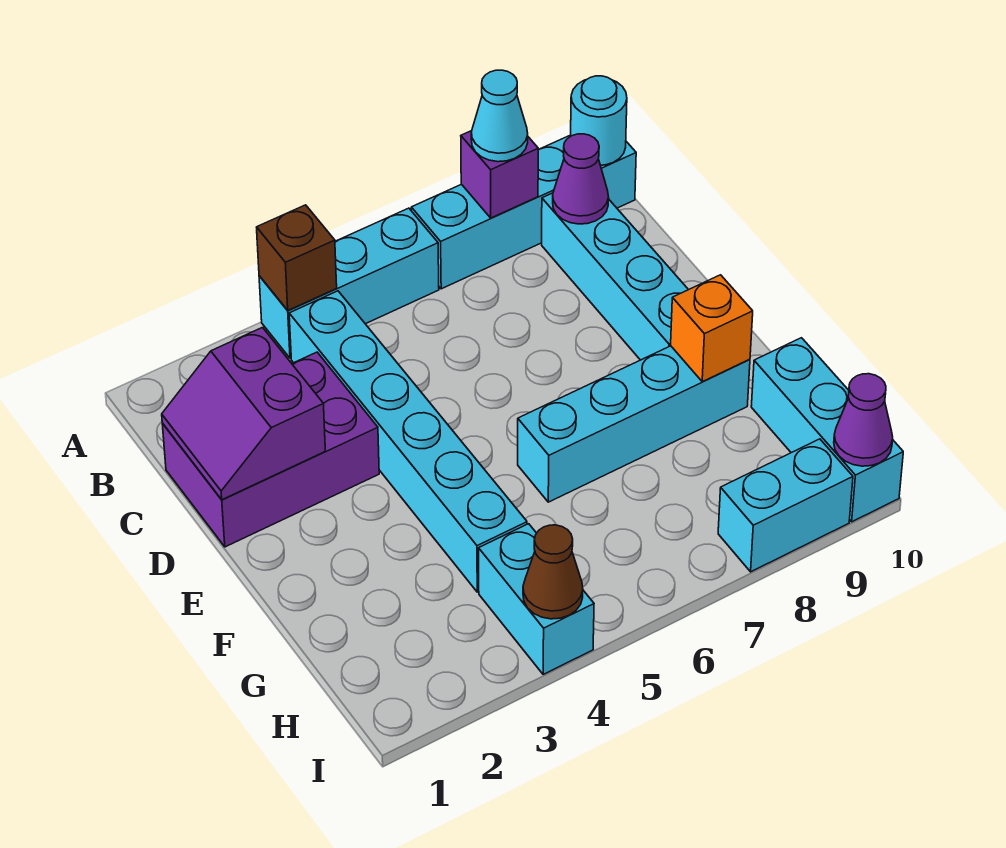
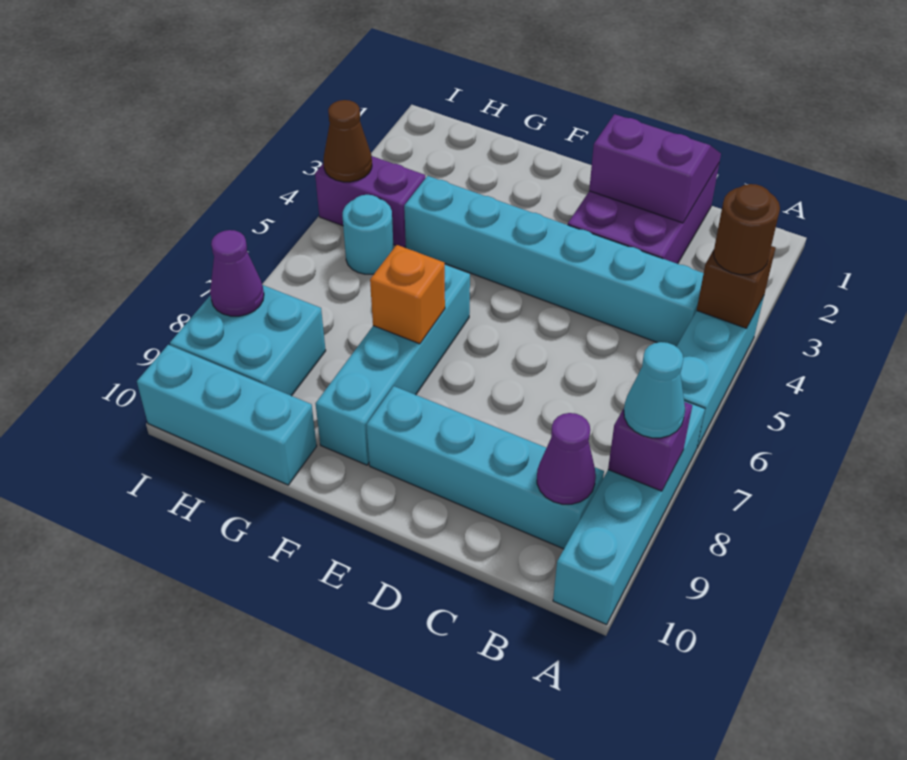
none -> brown 1x1 round brick [714,184,780,275]
cyan 1x1 round brick [571,76,627,165] -> cyan 1x1 round brick moved to [343,195,394,274]
orange 1x1 brick [671,275,753,382] -> orange 1x1 brick moved to [370,245,445,344]
cyan 1x2 brick [479,524,594,674] -> purple 1x2 brick [315,156,425,247]
cyan 1x2 brick [718,439,853,572] -> cyan 2x2 brick [170,285,326,396]
purple 1x1 cone [834,374,893,466] -> purple 1x1 cone moved to [210,230,264,316]

